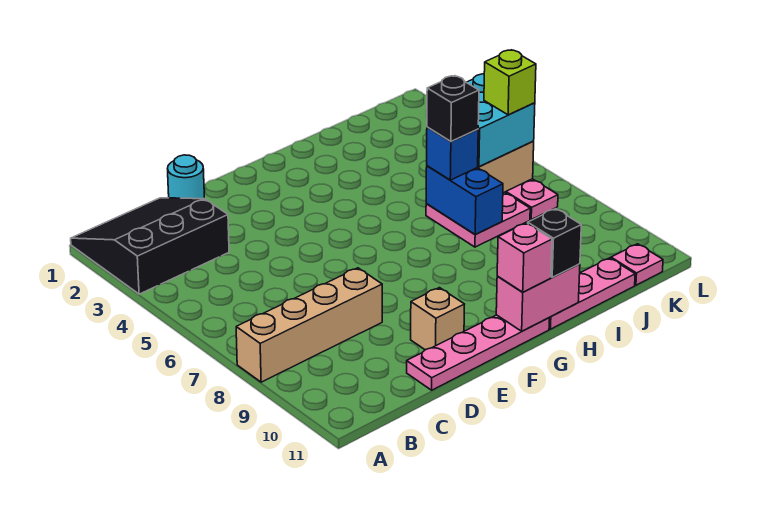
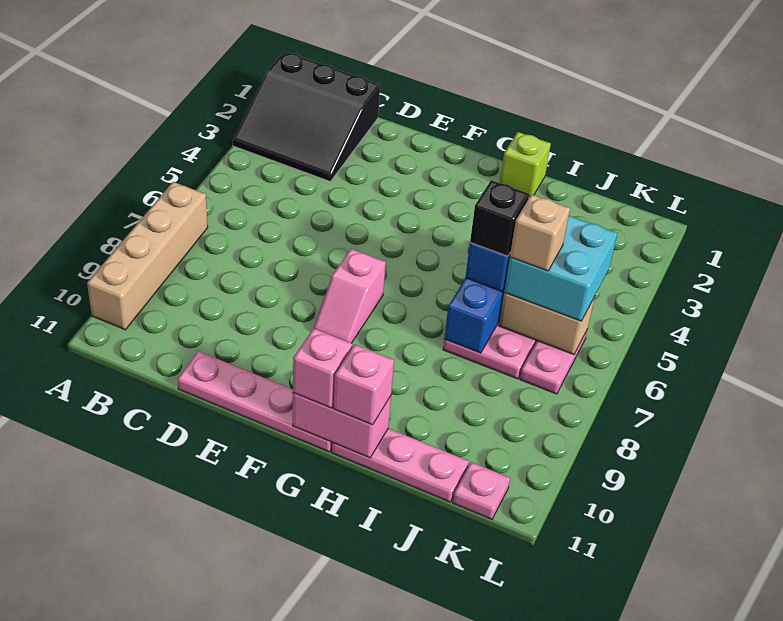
black 3x3 slope [71,198,229,294] -> black 3x3 slope turned to [233,51,380,182]
tan 1x4 brick [236,268,382,382] -> tan 1x4 brick turned to [87,182,208,330]
cyan 1x1 round brick [168,155,204,199] -> none
tan 1x1 brick [411,288,465,350] -> tan 1x1 brick moved to [510,195,570,271]
none -> pink 1x2 slope [314,249,386,343]
black 1x1 brick [528,209,581,277] -> pink 1x1 brick [333,345,394,425]
lime 1x1 brick [484,50,536,115] -> lime 1x1 brick moved to [500,132,551,197]

